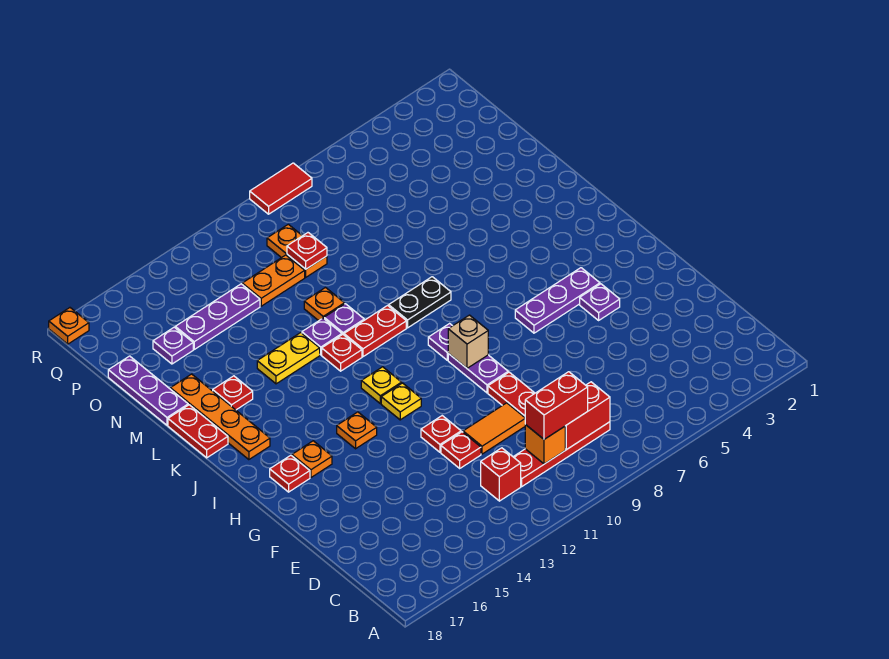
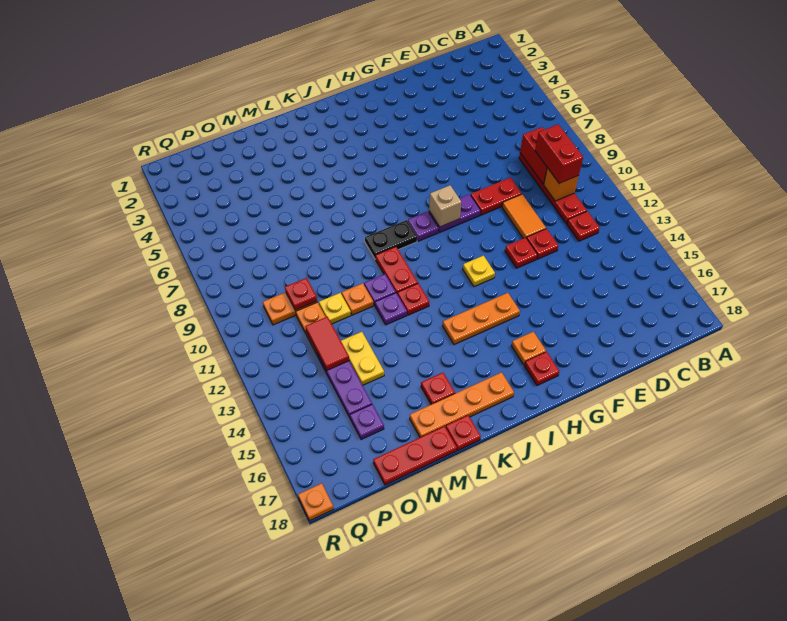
red 1x1 brick [481,448,521,501] -> red 1x1 plate [567,211,600,241]
purple 1x1 plate [580,284,620,320] -> none
purple 1x3 plate [515,268,600,333] -> none
orange 1x1 plate [337,412,377,449] -> orange 1x3 plate [443,293,520,345]
yellow 1x1 plate [361,367,402,404] -> yellow 1x1 plate moved to [319,293,351,324]
black 1x2 plate [389,277,451,328] -> black 1x2 plate turned to [365,220,417,259]
red 1x2 plate [168,405,228,458] -> red 1x1 plate [446,415,481,450]
yellow 1x2 plate [257,333,320,384] -> yellow 1x2 plate moved to [341,332,384,385]
purple 1x3 plate [108,356,188,425] -> red 1x3 plate [373,426,457,485]
red 1x2 tile [250,163,312,214] -> red 1x2 tile moved to [305,317,349,370]

